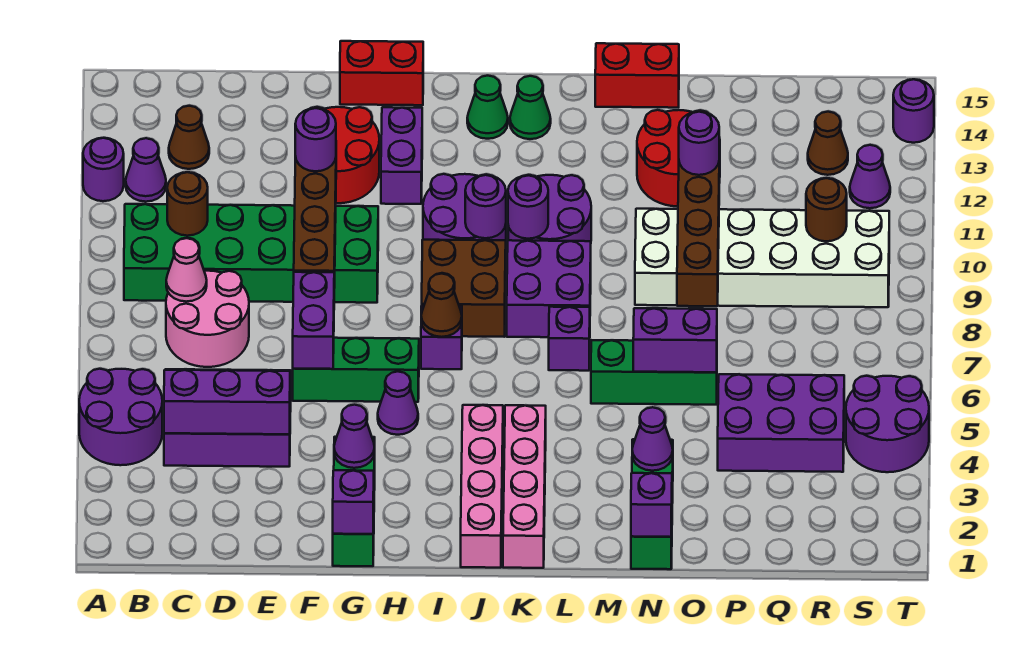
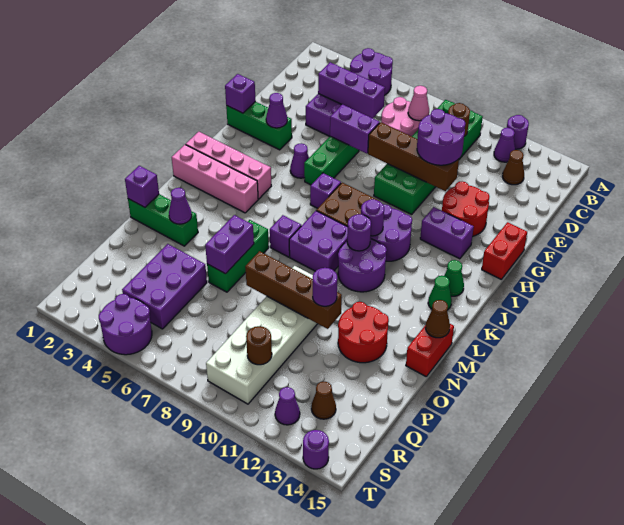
purple 1x3 brick [164,370,290,434] -> purple 1x3 brick turned to [318,62,385,118]
purple 1x1 round brick [295,108,336,171] -> purple 2x2 round brick [417,109,466,165]
brown 1x1 cone [421,274,462,337] -> brown 1x1 cone moved to [425,300,450,338]

